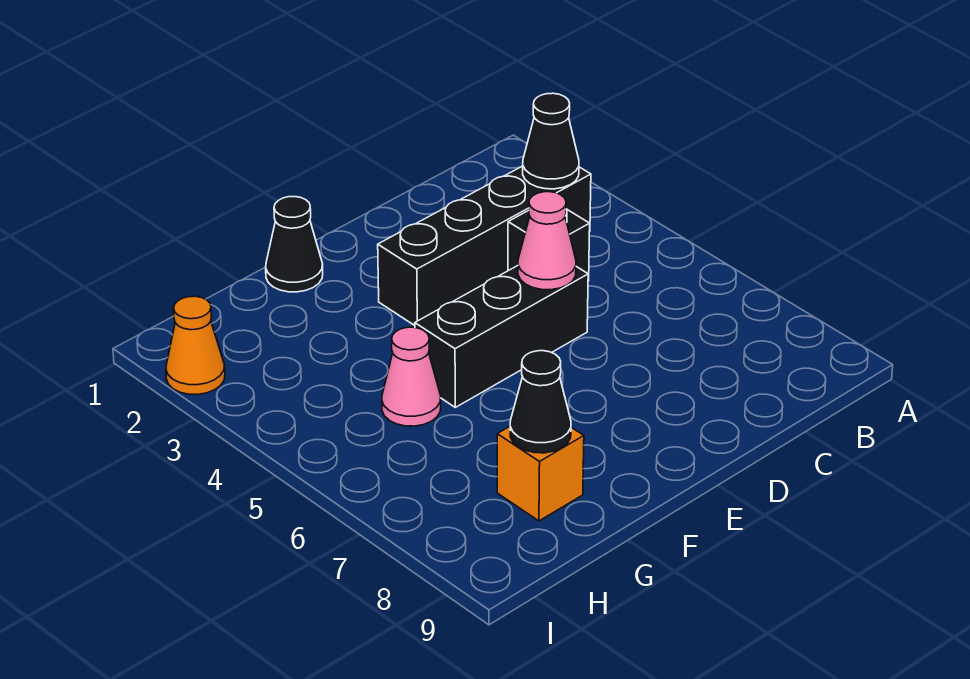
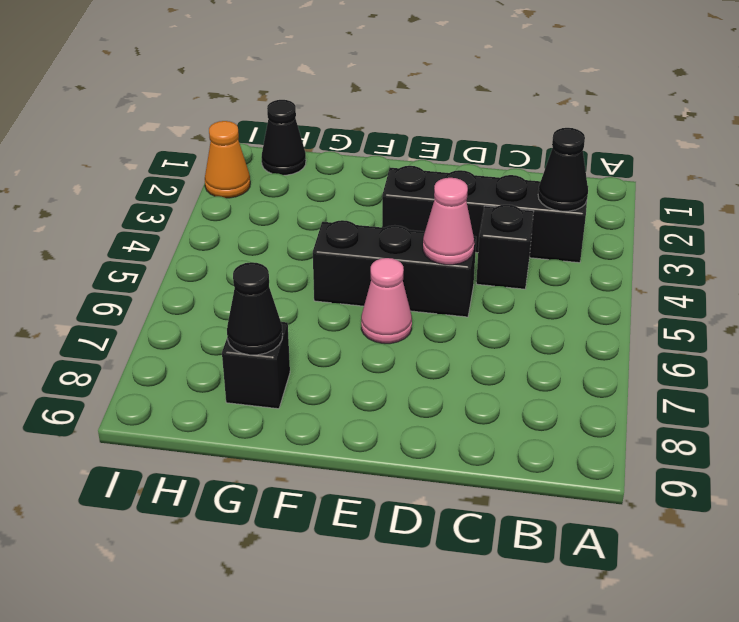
black 1x1 cone [266,197,323,292] -> black 1x1 cone moved to [262,100,306,175]
pink 1x1 cone [382,327,441,426] -> pink 1x1 cone moved to [361,258,412,344]
orange 1x1 brick [497,427,584,521] -> black 1x1 brick [222,322,290,409]

